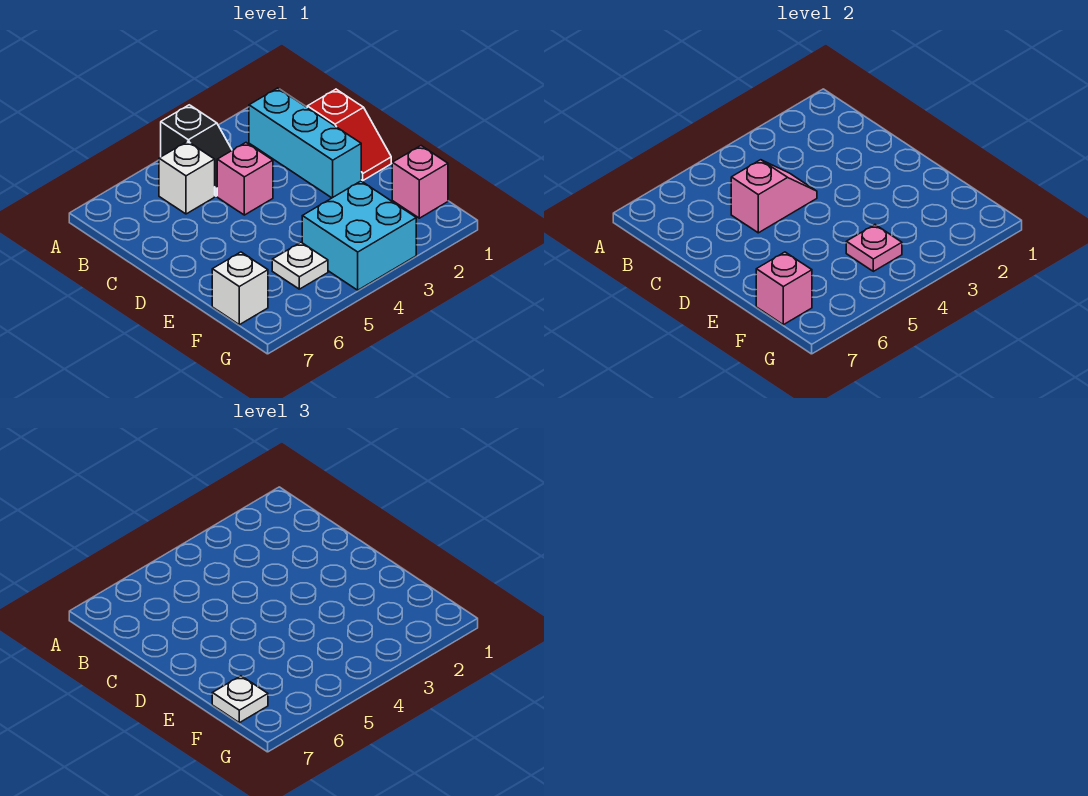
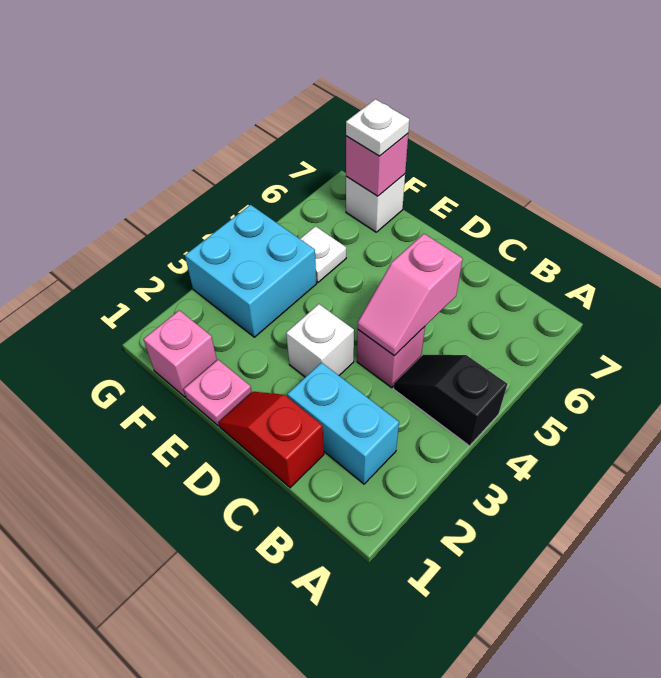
cyan 1x3 brick [249,88,361,198] -> cyan 1x2 brick [287,362,399,484]
white 1x1 brick [159,141,215,214] -> white 1x1 brick moved to [286,304,354,377]
pink 1x1 plate [846,225,902,271] -> pink 1x1 plate moved to [184,360,252,426]

